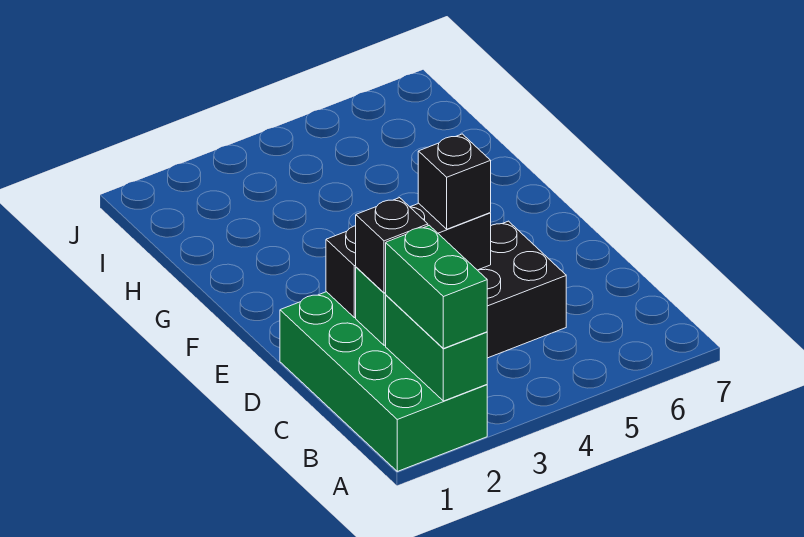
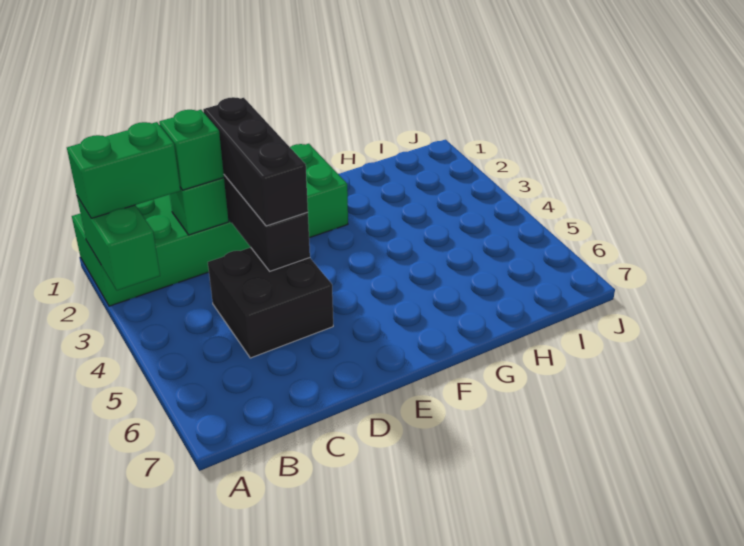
green 2x4 brick [280,292,487,471] -> green 2x6 brick [72,144,348,306]
green 1x2 brick [386,295,487,401] -> green 1x2 brick turned to [77,197,160,290]
black 1x1 brick [356,198,428,293] -> green 1x1 brick [159,110,224,190]
black 1x1 brick [418,134,491,229] -> black 1x3 brick [203,97,308,226]

